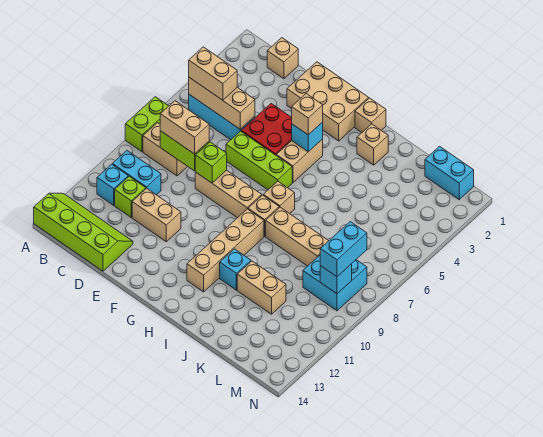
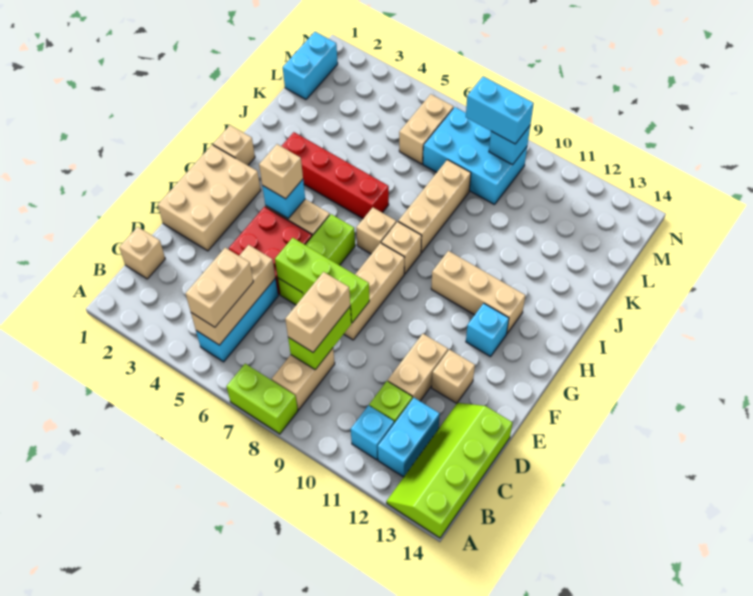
cyan 1x2 brick [112,151,161,195] -> cyan 1x2 brick moved to [378,398,440,477]
lime 1x1 brick [195,142,227,183] -> lime 1x3 brick [275,238,369,323]
tan 1x4 brick [187,209,264,292] -> tan 1x3 brick [431,251,525,333]
tan 1x1 brick [357,124,388,165] -> tan 1x1 brick moved to [432,349,475,403]
none -> red 1x4 brick [281,132,389,218]
cyan 1x1 brick [220,249,251,290] -> cyan 1x1 brick moved to [466,303,509,357]
tan 1x2 brick [237,261,286,314] -> tan 1x2 brick moved to [399,94,453,164]
cyan 2x2 brick [303,255,367,311] -> cyan 2x3 brick [423,107,527,205]

